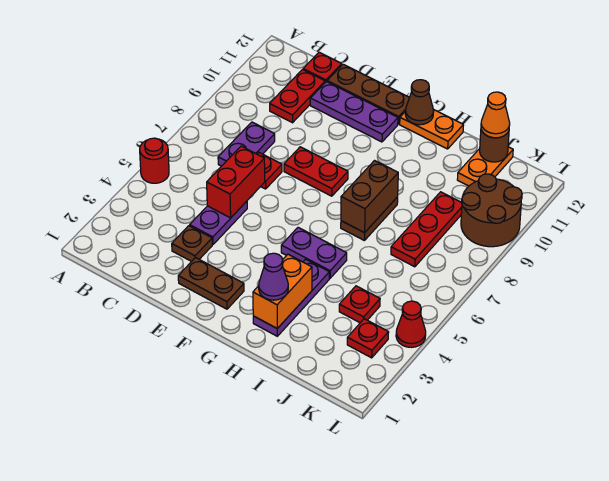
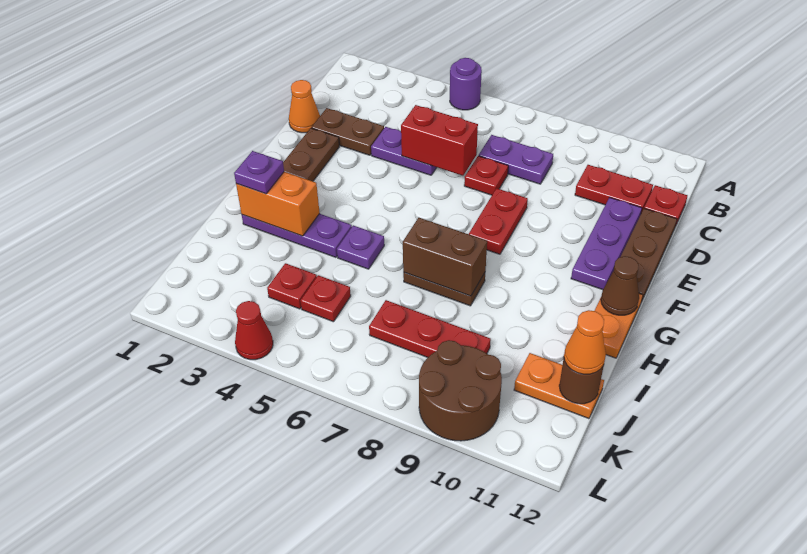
red 1x1 round brick [140,138,169,183] -> purple 1x1 round brick [450,58,482,110]
none -> orange 1x1 cone [289,80,320,133]
brown 1x1 plate [172,226,212,262] -> brown 1x2 plate [311,108,384,155]
purple 1x2 plate [281,227,347,278] -> purple 1x1 plate [337,225,384,269]
purple 1x1 cone [259,253,288,300] -> purple 1x1 plate [234,151,284,194]
red 1x1 plate [347,319,389,358] -> red 1x1 plate moved to [300,275,351,322]

